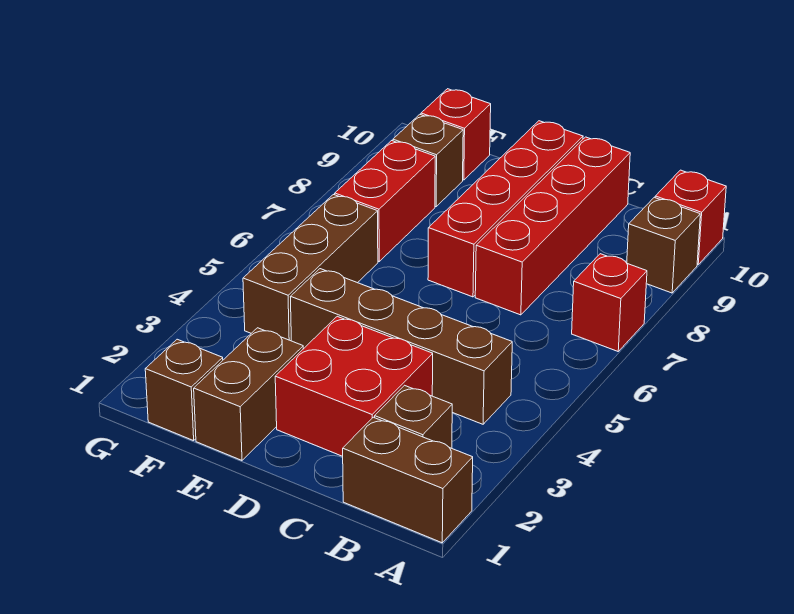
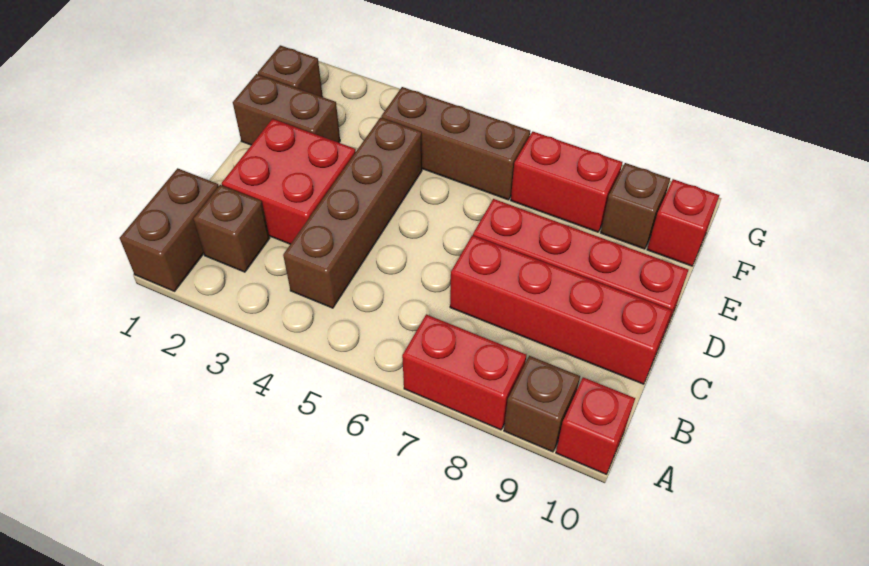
red 1x1 brick [572,254,647,351] -> red 1x2 brick [402,314,526,430]

